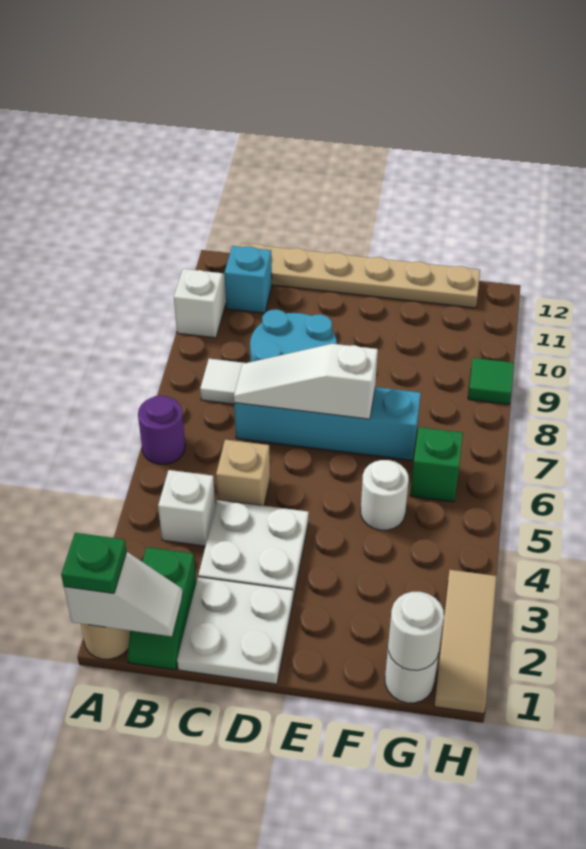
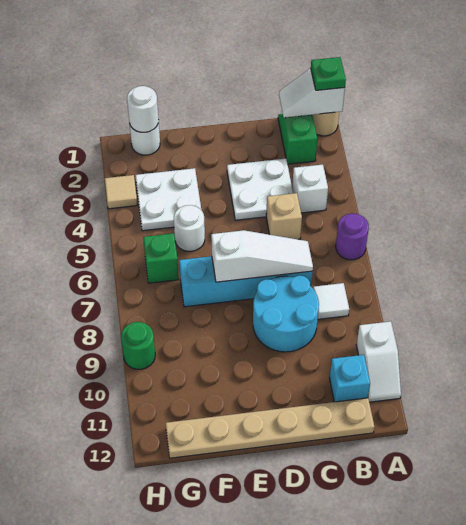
white 2x2 plate [177,577,293,684] -> white 2x2 plate moved to [135,168,201,231]
tan 1x3 tile [434,570,497,714] -> tan 1x1 tile [105,175,137,209]
green 1x1 tile [468,358,514,404] -> green 1x1 round brick [121,322,155,369]

